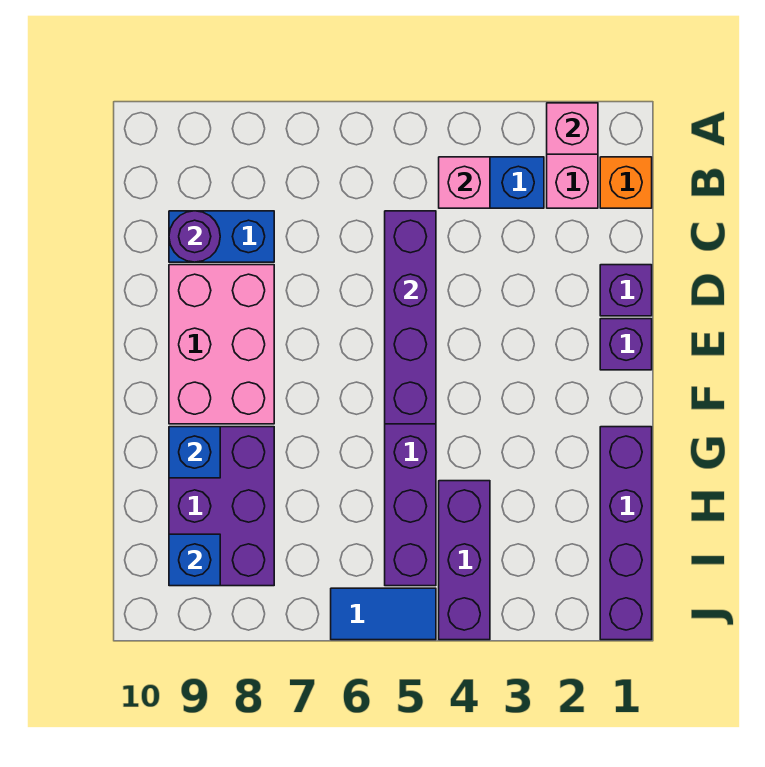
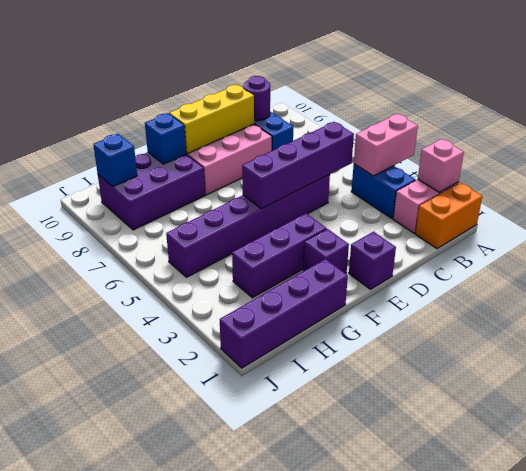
orange 1x1 brick [600,157,652,208] -> orange 1x2 brick [415,183,482,249]
pink 1x1 brick [439,157,490,208] -> pink 1x2 brick [354,114,418,176]
purple 1x1 brick [600,265,652,316] -> purple 1x1 brick moved to [303,229,349,274]
none -> yellow 1x3 brick [169,85,254,154]
purple 1x3 brick [439,481,490,640] -> purple 1x3 brick moved to [232,213,326,298]
blue 1x2 tile [331,588,436,640] -> none

